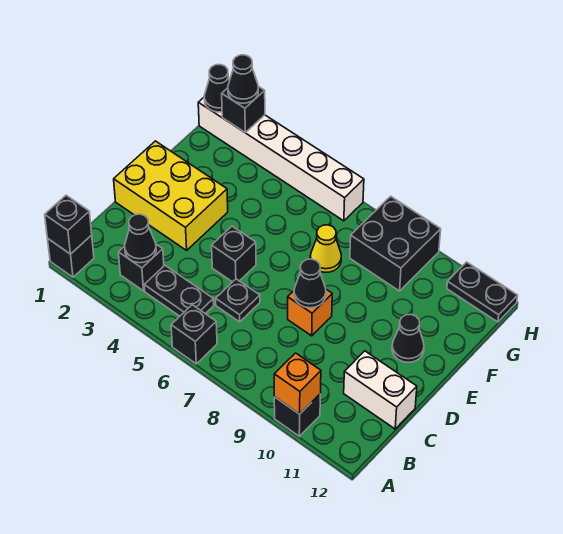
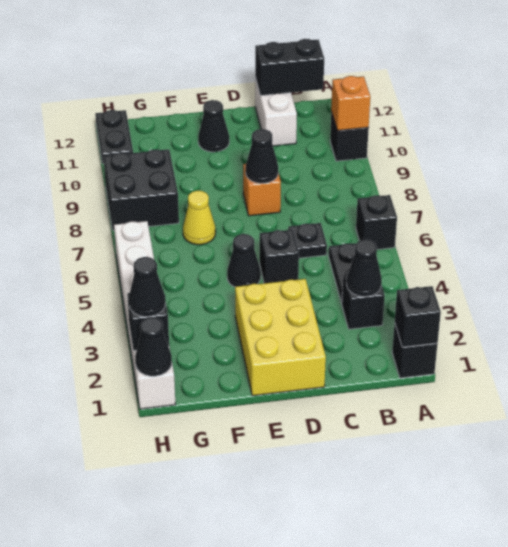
none -> black 1x2 brick [255,39,324,96]
none -> black 1x1 cone [227,234,261,287]

